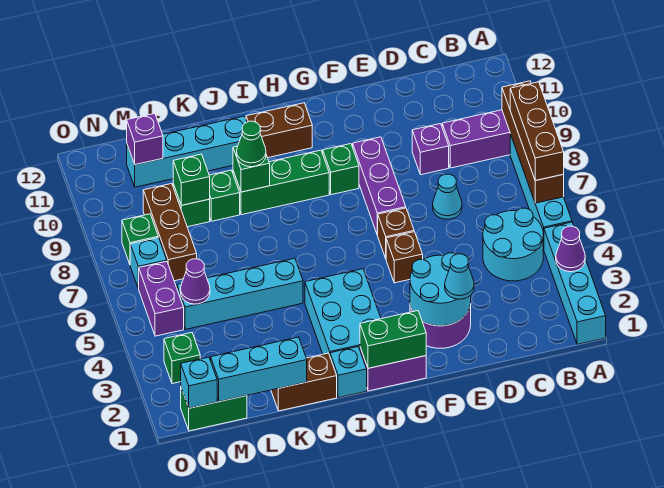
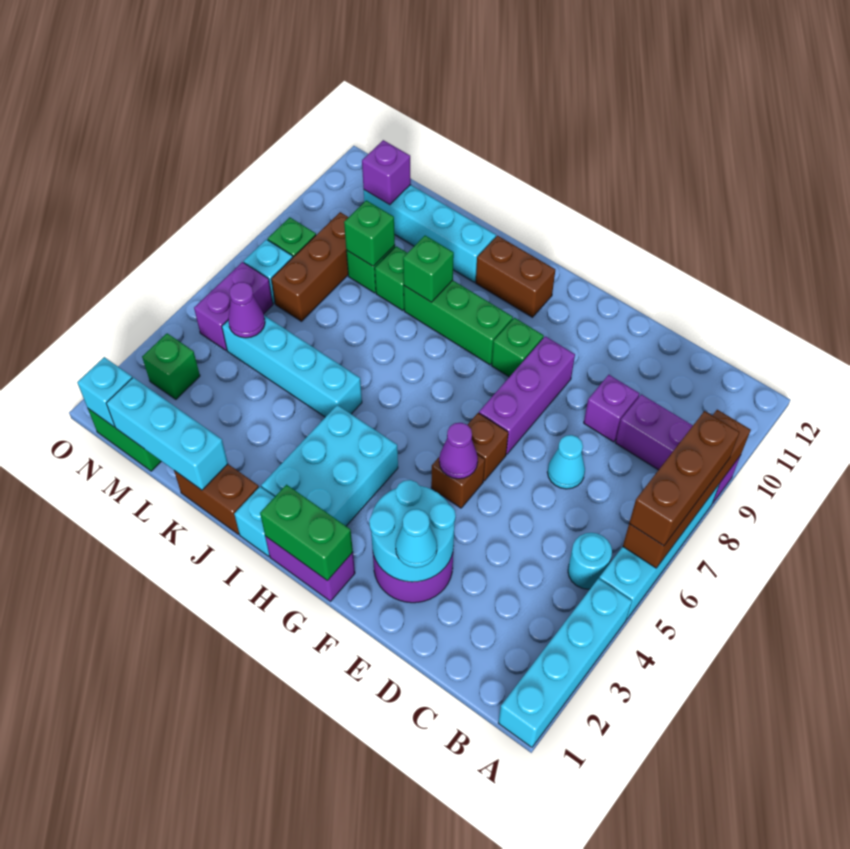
purple 1x1 cone [556,226,585,272] -> purple 1x1 cone moved to [439,423,478,479]
cyan 2x2 round brick [483,208,543,281] -> cyan 1x1 round brick [568,533,612,589]
green 1x1 cone [237,121,266,167] -> none

